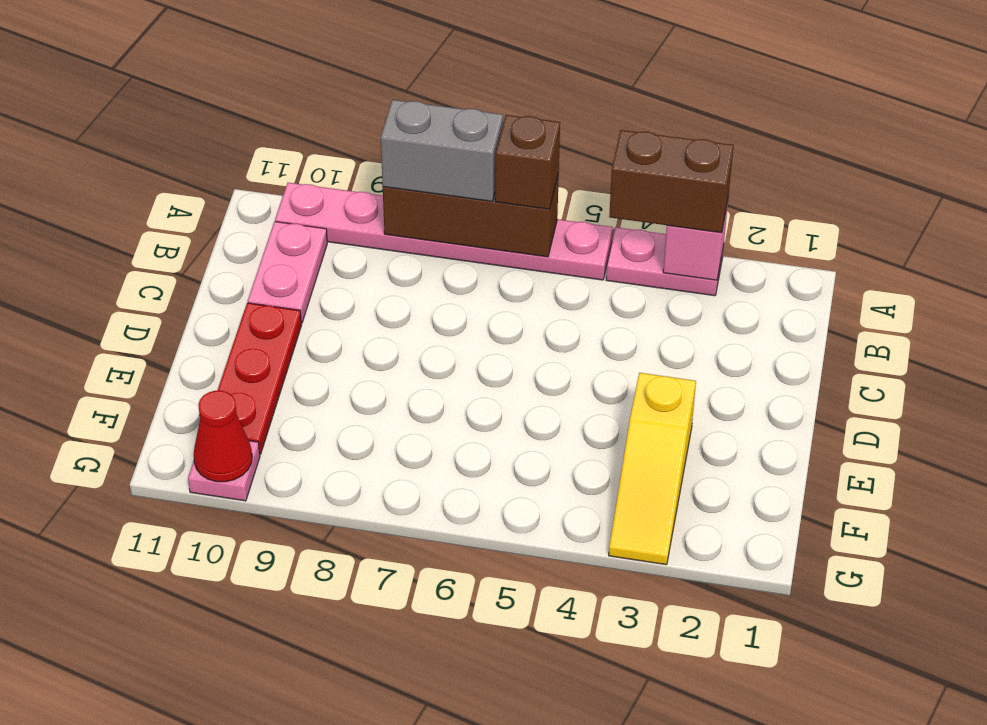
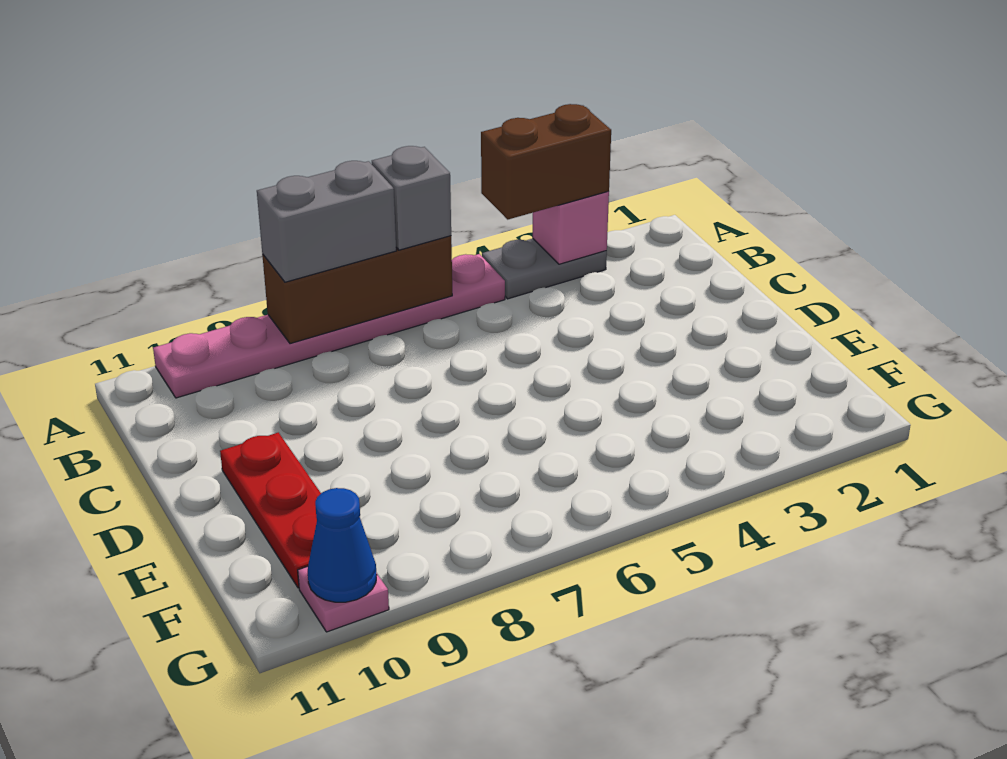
pink 1x2 plate [606,227,724,296] -> grey 1x2 plate [482,239,607,299]
brown 1x1 brick [495,115,560,209] -> grey 1x1 brick [372,146,451,250]
pink 1x2 plate [248,222,327,323] -> none
yellow 1x3 slope [609,373,696,565] -> none
red 1x1 cone [194,391,252,482] -> blue 1x1 cone [308,488,376,602]

